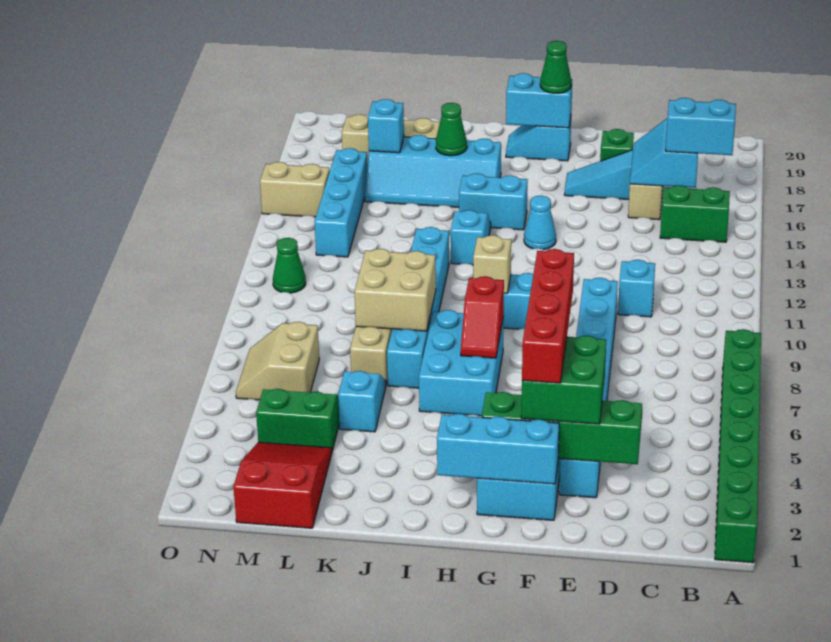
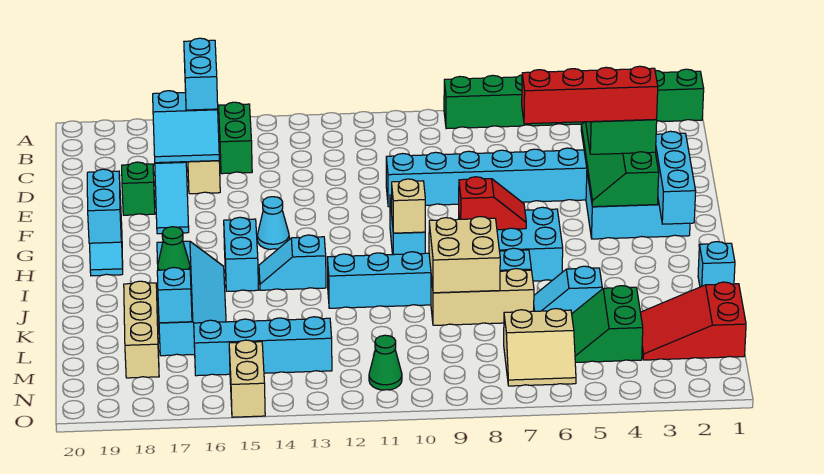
cyan 1x1 brick [618,260,655,317] -> cyan 1x1 brick moved to [698,242,735,287]
green 1x1 cone [540,41,571,93] -> none

